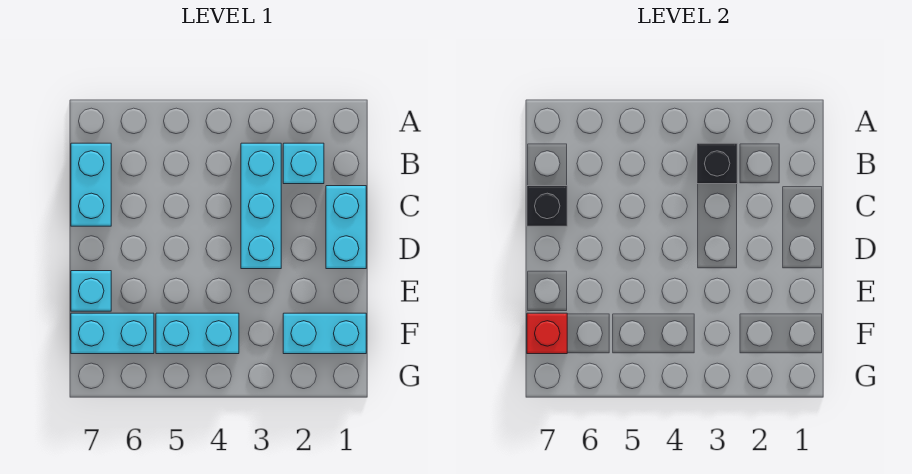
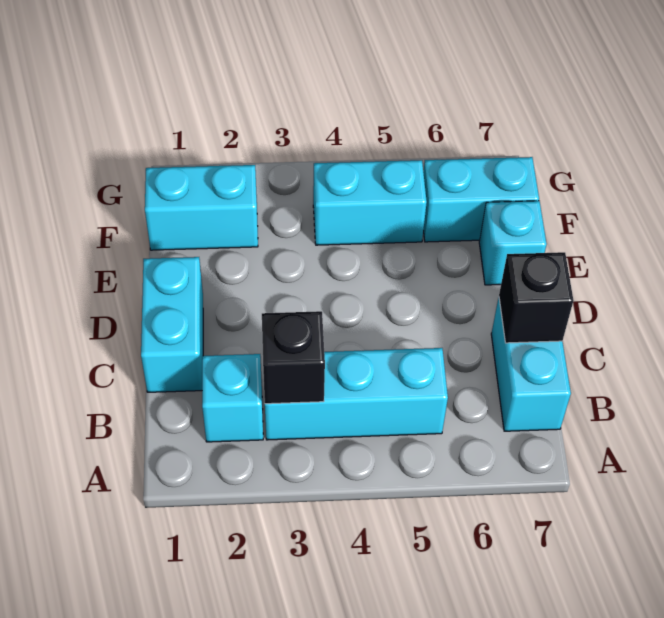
cyan 1x3 brick [241,143,281,269] -> cyan 1x3 brick turned to [265,348,448,440]
red 1x1 brick [527,313,567,354] -> none

